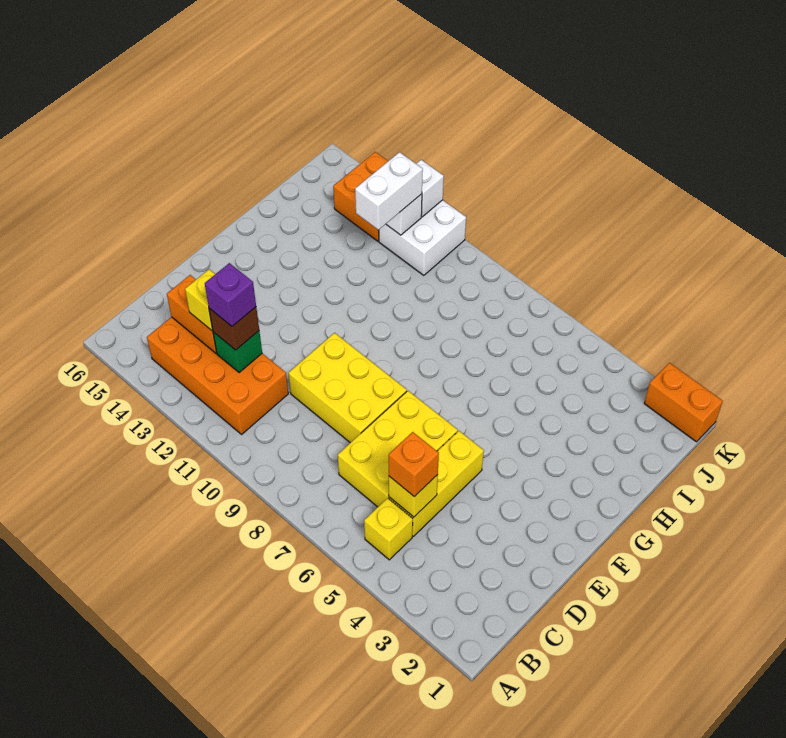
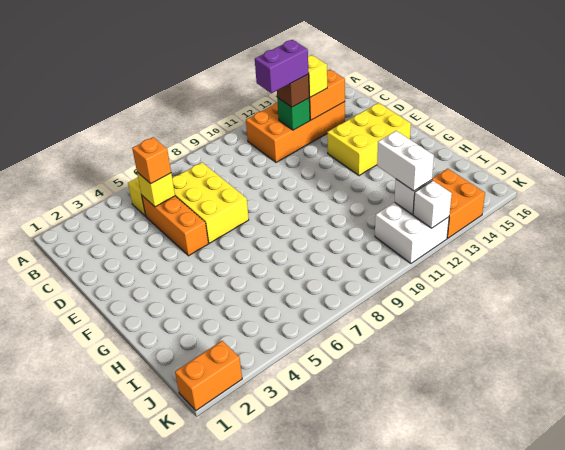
yellow 1x3 brick [389,431,484,536] -> orange 1x3 brick [142,196,208,256]
purple 1x1 brick [205,263,256,326] -> purple 1x2 brick [255,40,309,93]
yellow 2x3 brick [288,333,407,443] -> yellow 2x3 brick moved to [327,103,411,176]

